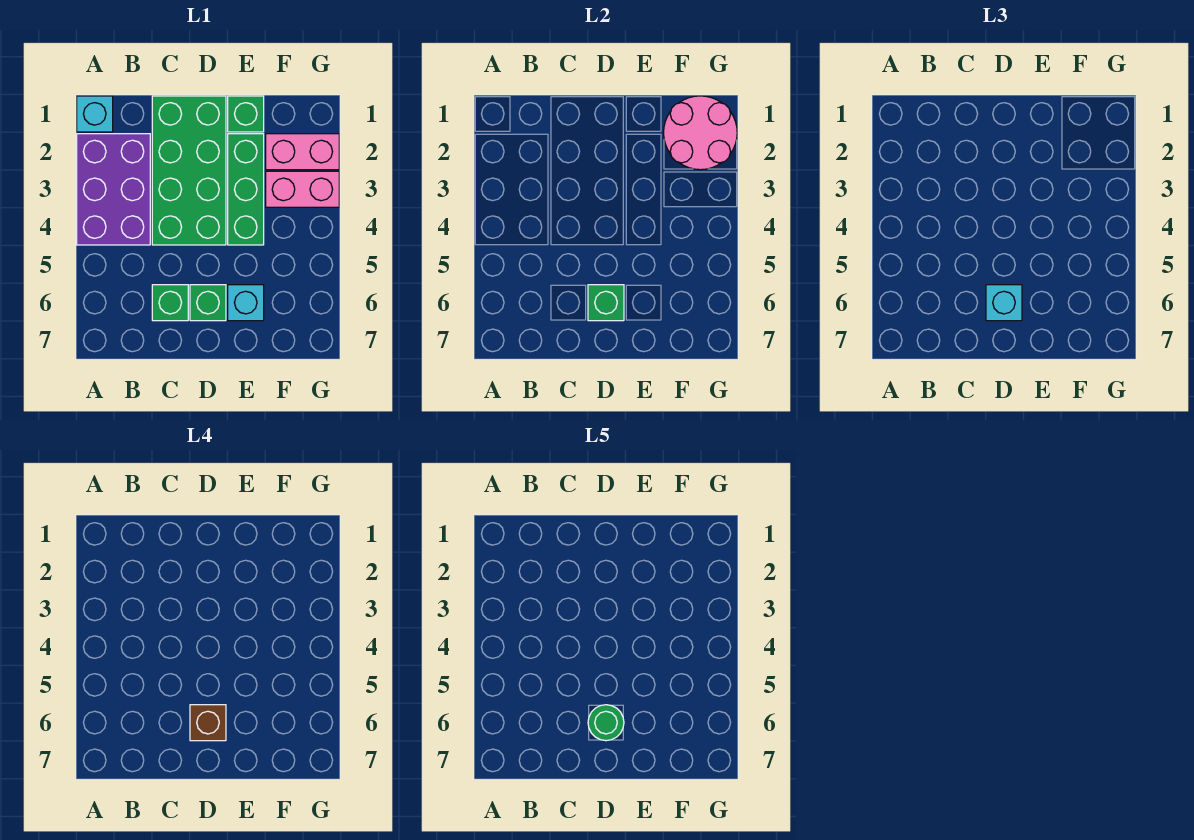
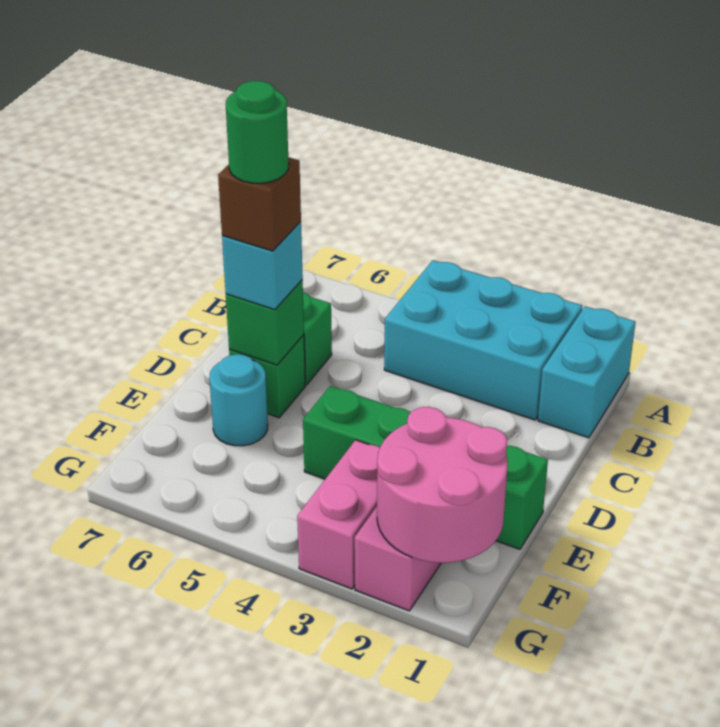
cyan 1x1 brick [77,96,113,132] -> cyan 1x2 brick [538,306,635,438]
purple 2x3 brick [77,134,150,245] -> cyan 2x3 brick [384,260,582,420]
green 2x4 brick [152,96,226,245] -> none
cyan 1x1 brick [228,285,264,321] -> cyan 1x1 round brick [209,354,268,446]

